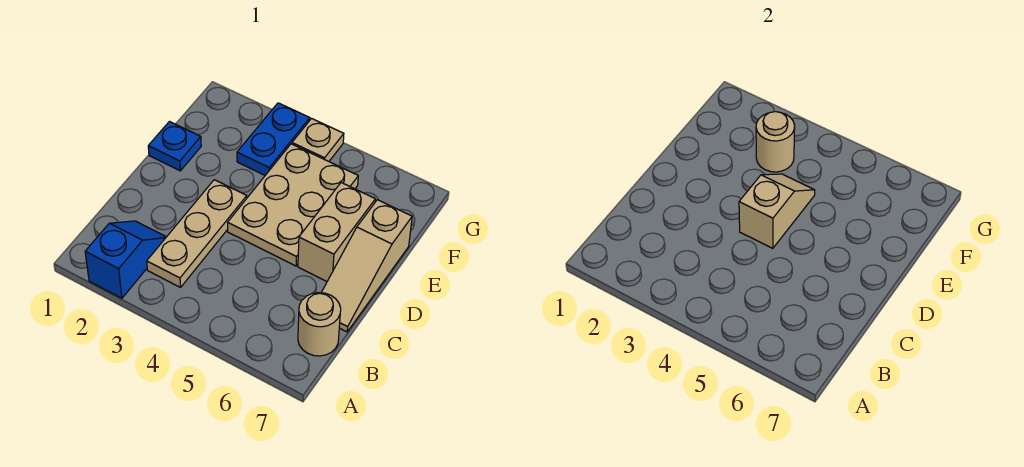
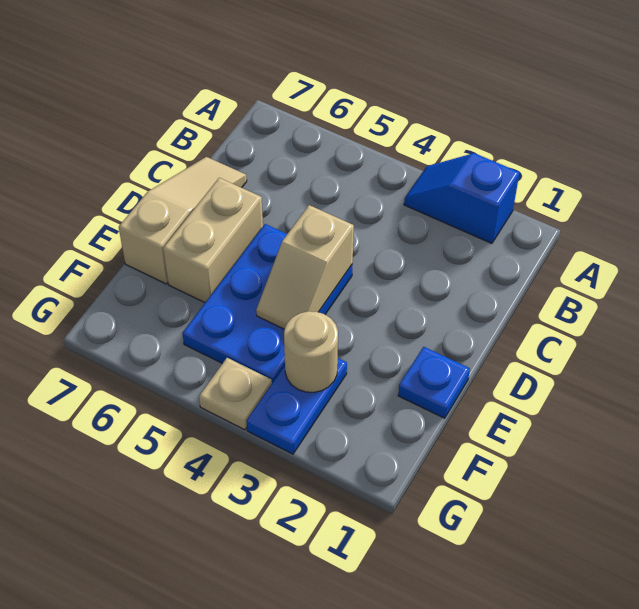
blue 1x2 slope [85,221,166,298] -> blue 1x2 slope turned to [404,153,520,243]
tan 1x3 plate [147,180,247,287] -> none
tan 1x1 round brick [298,293,341,356] -> none
tan 2x3 plate [228,144,358,266] -> blue 2x3 plate [182,224,352,383]

